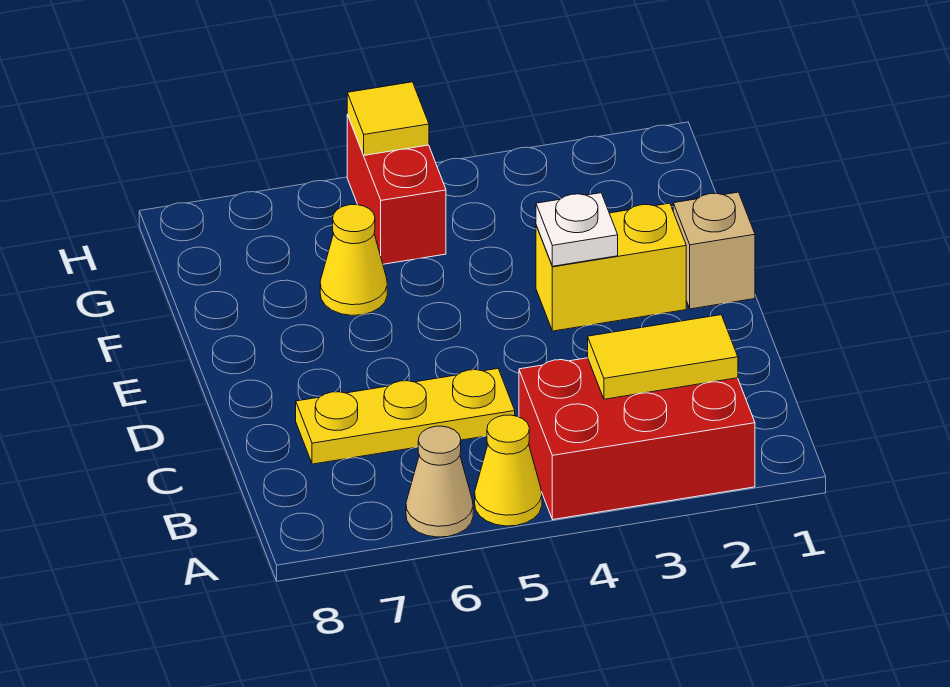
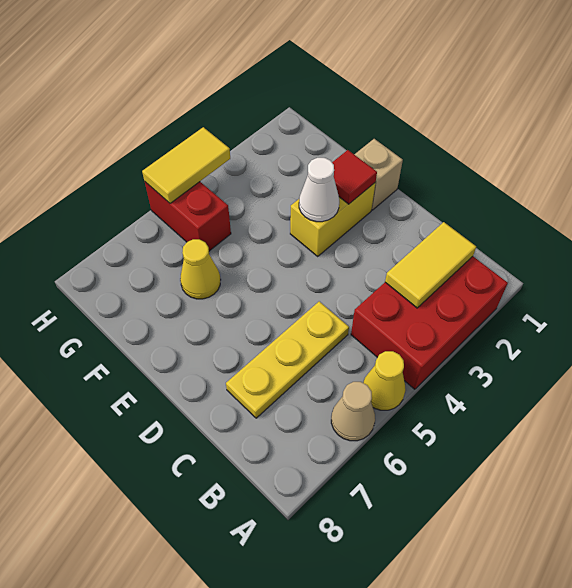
none -> red 1x1 tile [332,150,377,204]
white 1x1 plate [536,193,618,266] -> white 1x1 cone [299,158,339,222]
yellow 1x1 tile [347,82,429,155] -> yellow 1x2 tile [142,127,230,203]

